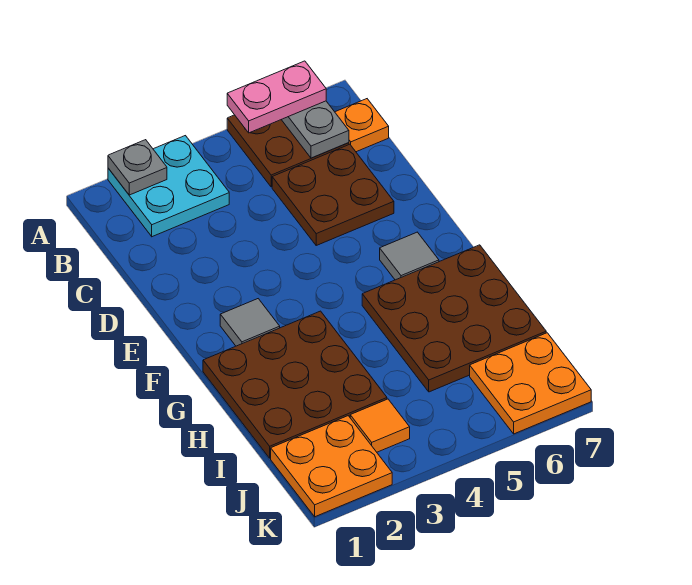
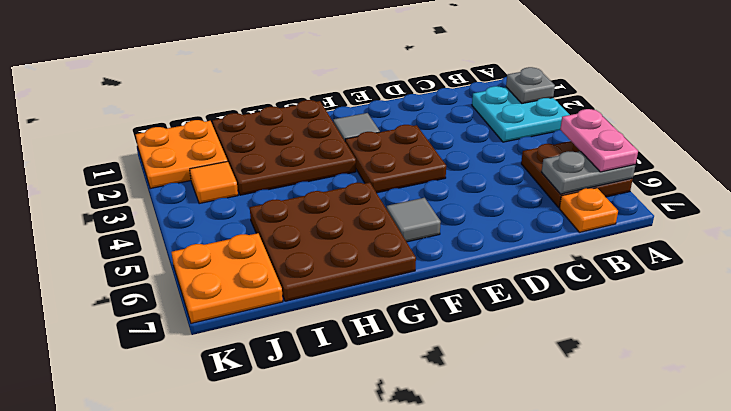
brown 2x2 plate [272,144,394,245] -> brown 2x2 plate moved to [345,125,446,193]

